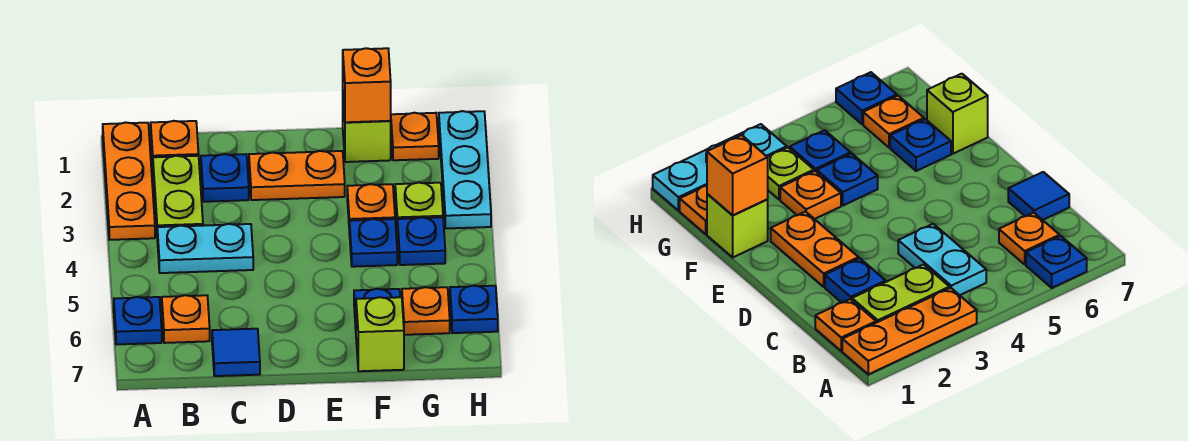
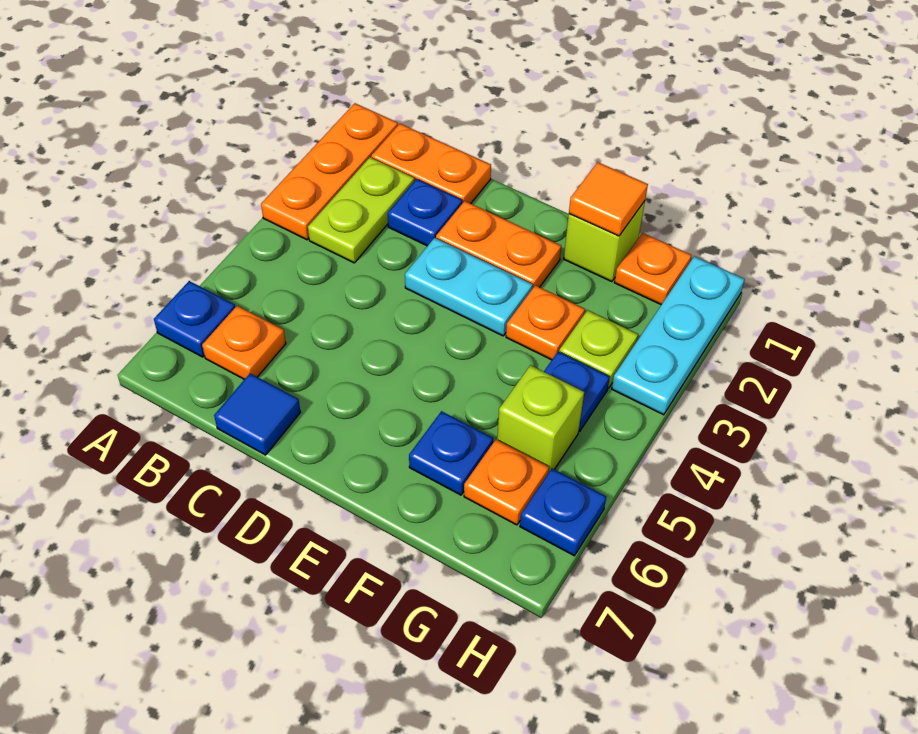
orange 1x1 plate [151,121,199,164] -> orange 1x2 plate [371,124,491,204]
cyan 1x2 plate [157,224,253,273] -> cyan 1x2 plate moved to [405,238,533,336]
orange 1x1 brick [343,48,391,122] -> orange 1x1 tile [569,162,648,236]
blue 1x1 plate [349,219,397,267] -> none
lime 1x1 brick [356,297,404,371] -> lime 1x1 brick moved to [497,365,584,473]

